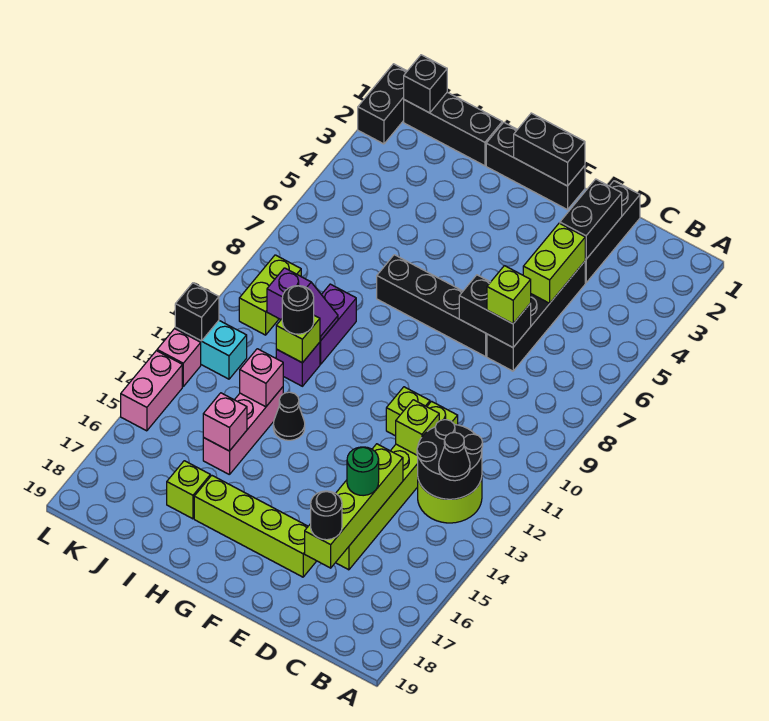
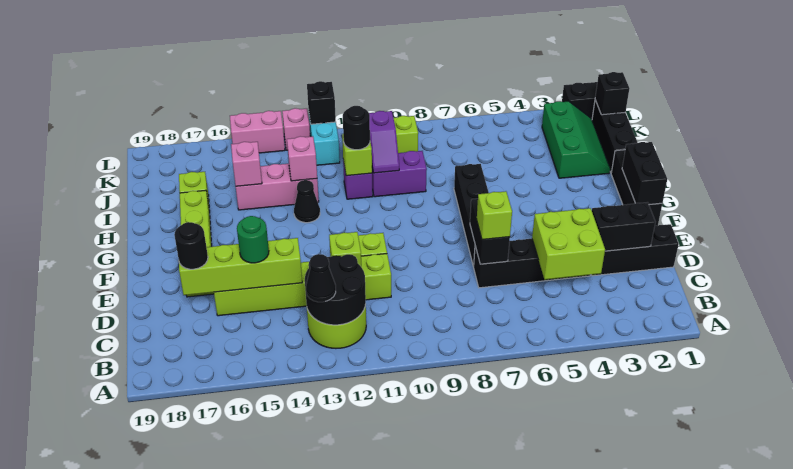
lime 1x2 brick [523,223,585,303] -> lime 2x2 brick [532,208,605,280]
none -> green 2x3 slope [542,101,610,178]

